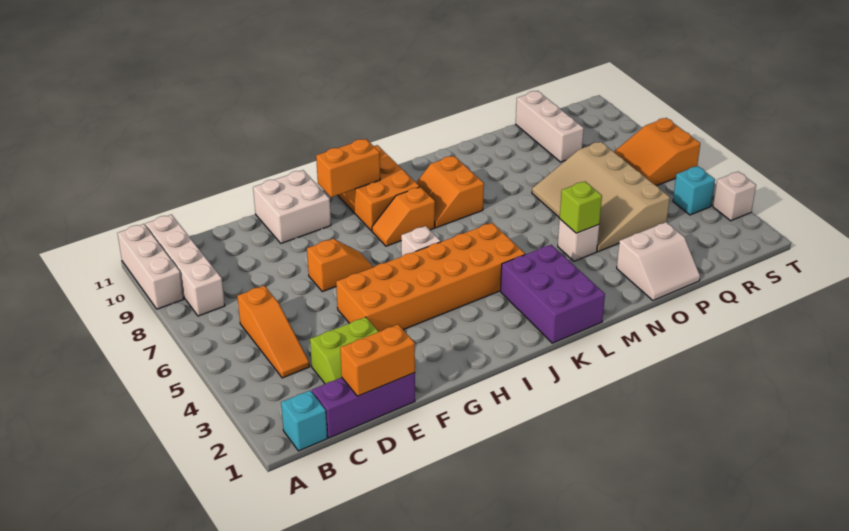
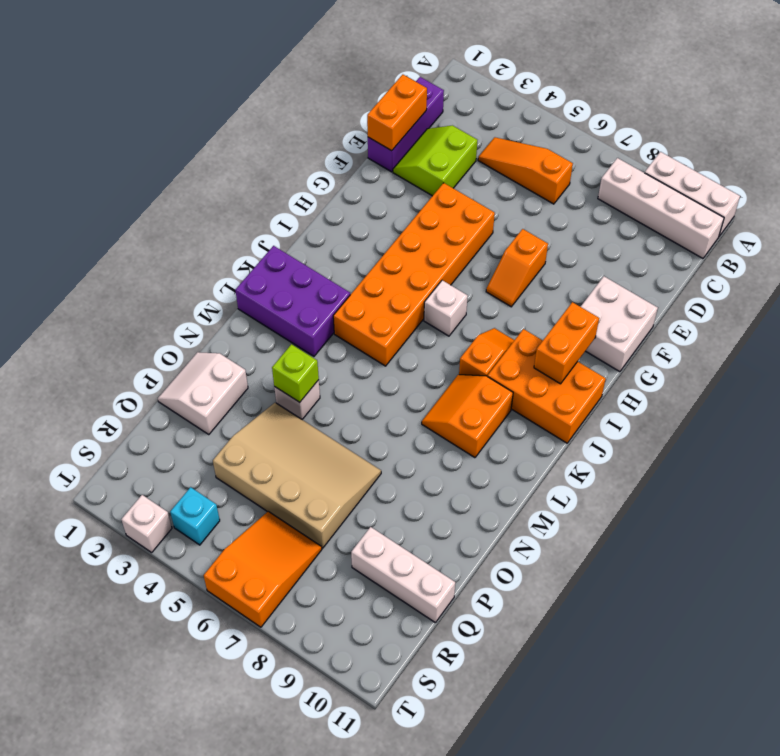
cyan 1x1 brick [281,391,327,451] -> none
orange 2x2 slope [416,156,484,228] -> orange 2x2 slope turned to [422,375,513,458]

